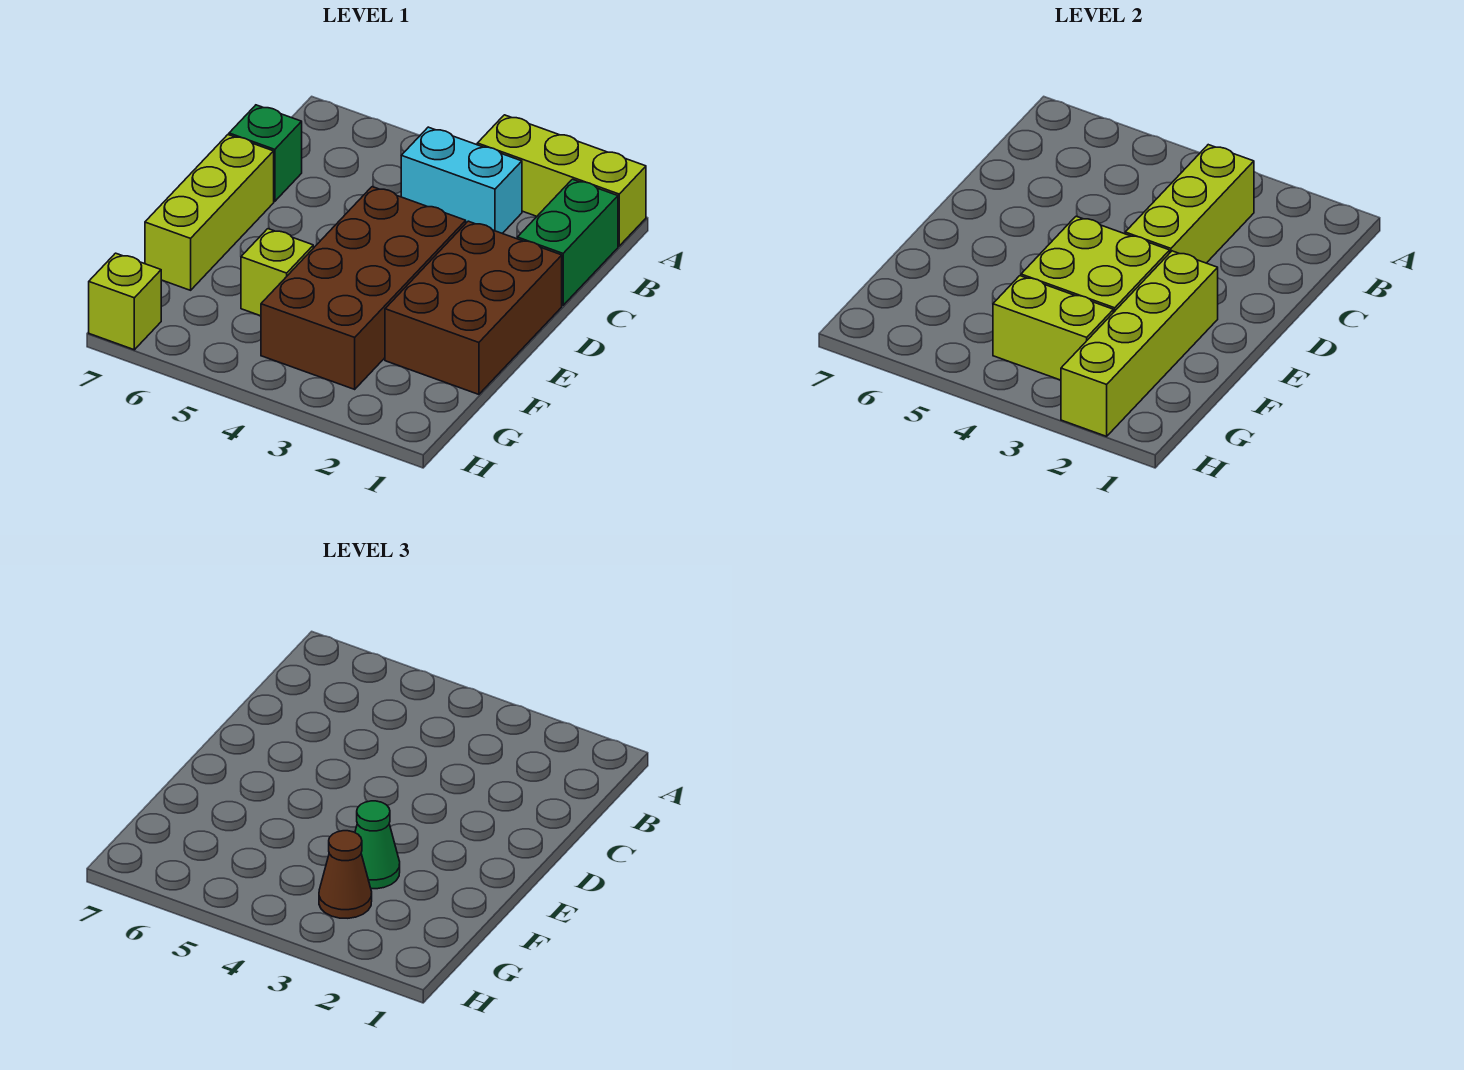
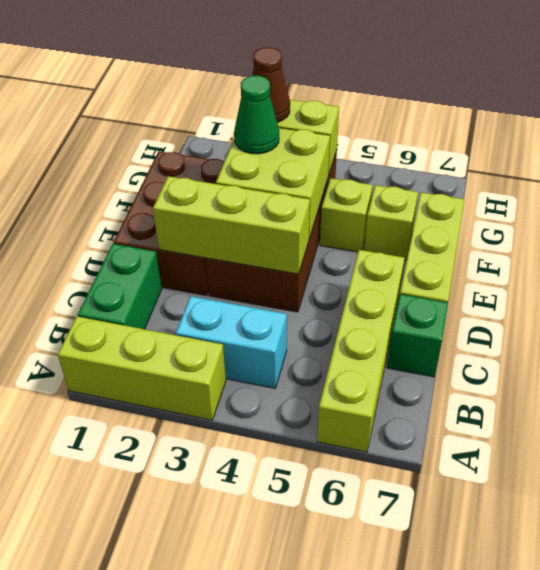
lime 1x3 brick [1125,145,1254,263] -> lime 1x3 brick turned to [153,176,310,274]
lime 1x4 brick [1061,251,1218,436] -> lime 1x4 brick moved to [317,250,405,452]
lime 1x1 brick [89,253,161,350] -> lime 1x1 brick moved to [364,185,418,260]

